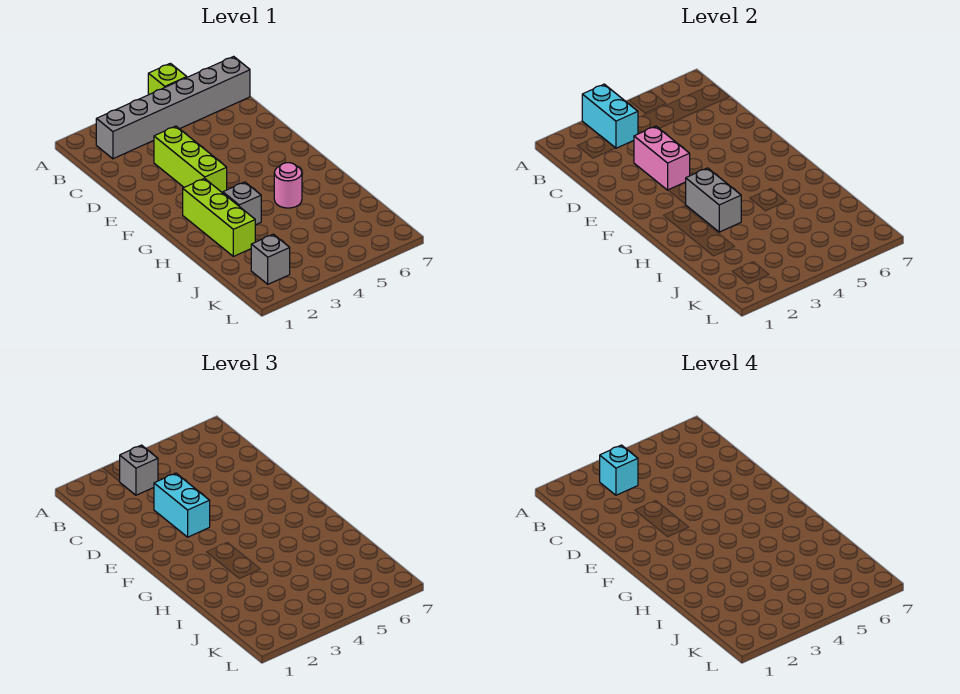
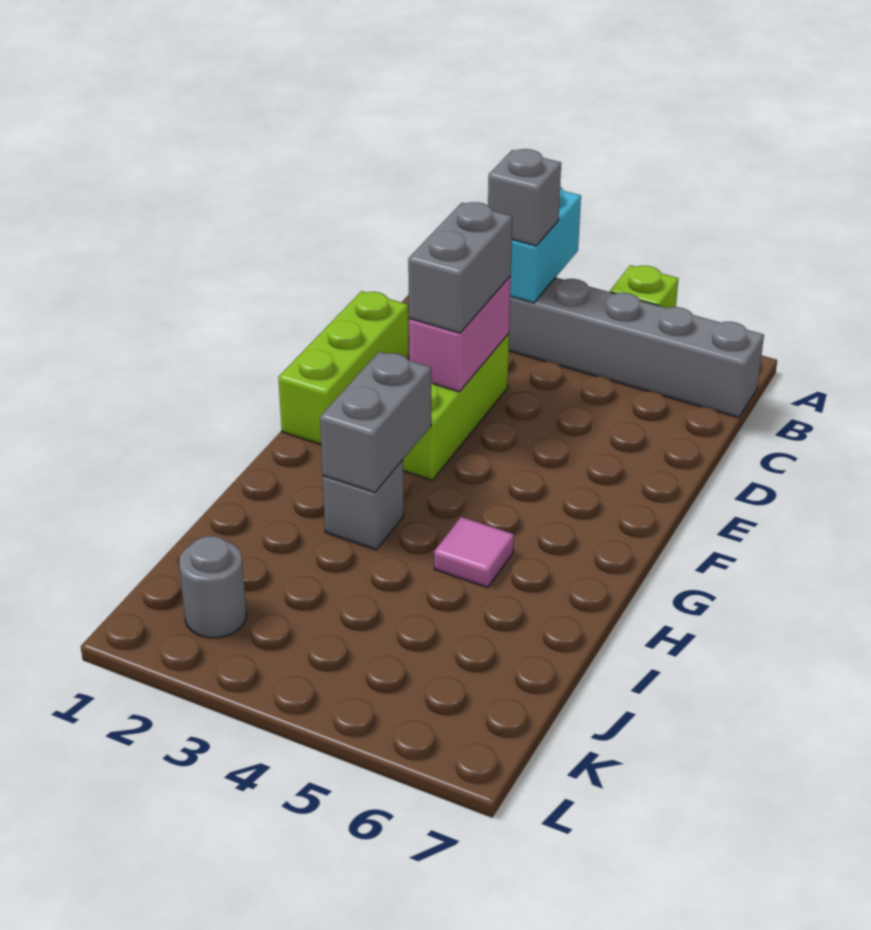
cyan 1x1 brick [600,445,638,495] -> none
cyan 1x2 brick [154,473,210,537] -> grey 1x2 brick [408,202,512,333]
lime 1x3 brick [183,178,255,256] -> lime 1x3 brick moved to [278,291,409,444]
pink 1x1 round brick [274,163,302,208] -> pink 1x1 tile [434,517,514,588]
grey 1x1 brick [251,234,290,284] -> grey 1x1 round brick [179,536,247,638]

